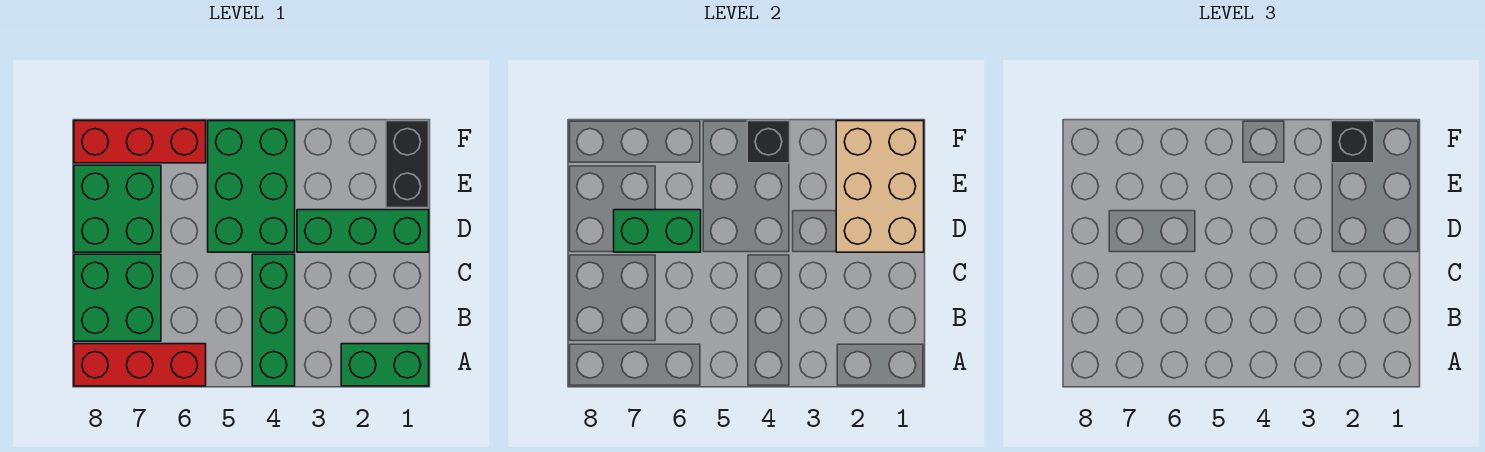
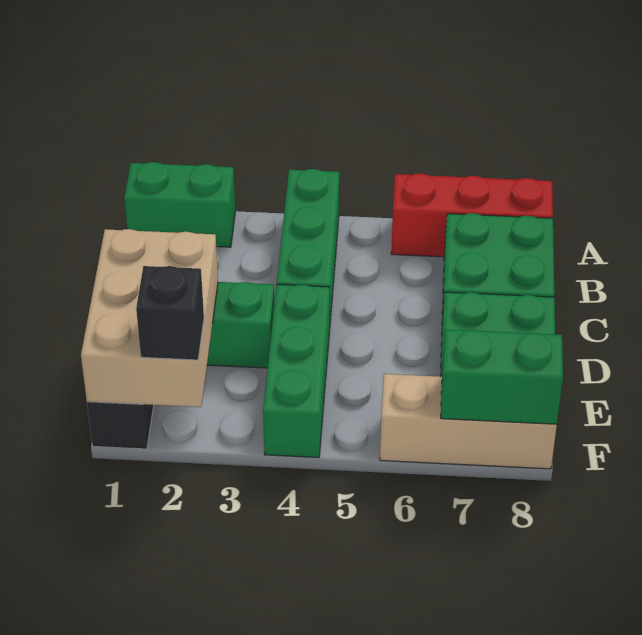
green 2x3 brick [208,121,295,252] -> green 1x3 brick [263,285,330,458]
green 1x2 brick [614,210,701,252] -> green 1x2 brick moved to [441,329,563,424]
black 1x1 brick [747,121,790,163] -> none
red 1x3 brick [74,121,206,163] -> tan 1x3 brick [380,374,557,469]

